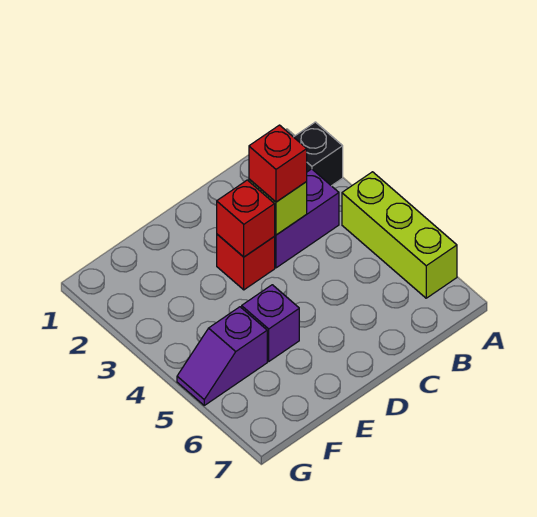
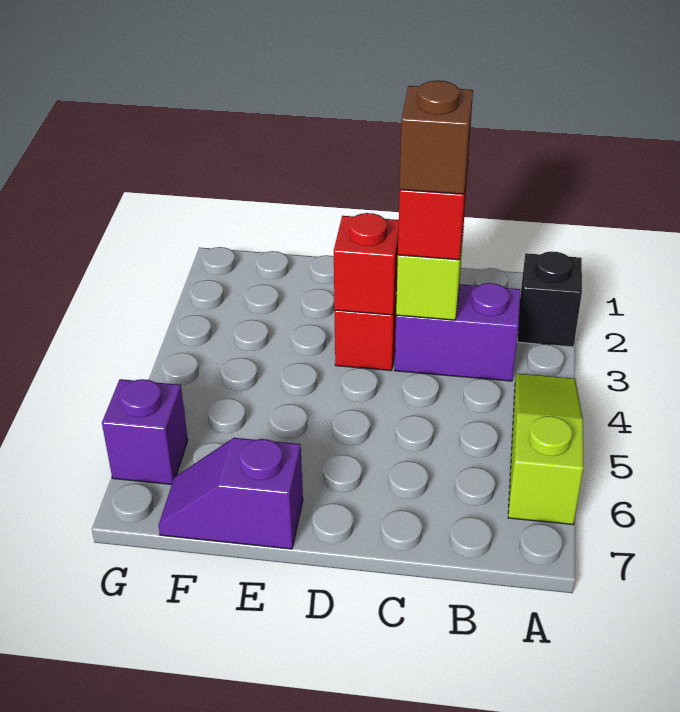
lime 1x3 brick [342,172,457,298] -> lime 1x3 slope [508,374,583,524]
none -> brown 1x1 brick [400,81,473,194]
purple 1x1 brick [242,285,299,361] -> purple 1x1 brick moved to [102,379,188,484]
purple 1x2 slope [177,307,267,405] -> purple 1x2 slope moved to [158,438,303,549]

